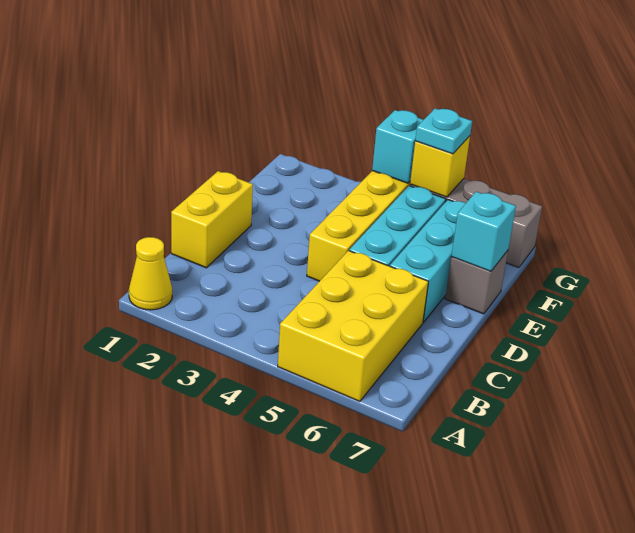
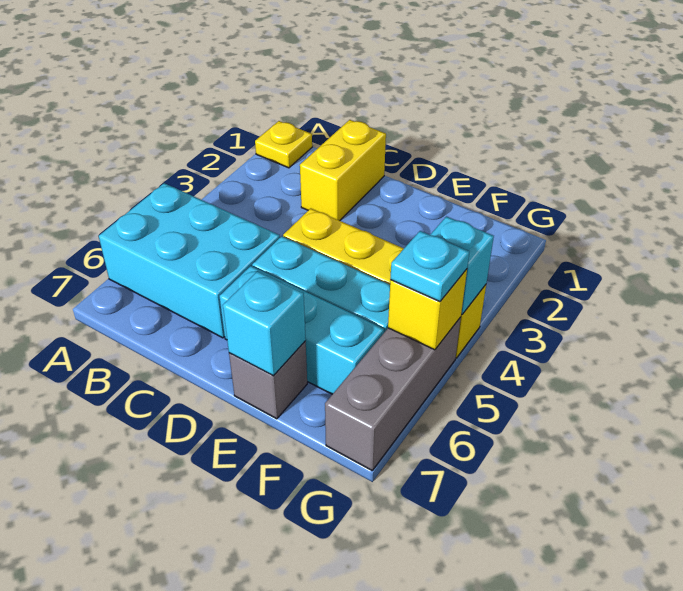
yellow 1x1 cone [129,237,172,310] -> yellow 1x1 plate [255,121,312,168]
yellow 2x3 brick [278,251,428,402] -> cyan 2x3 brick [99,183,280,338]
yellow 1x2 brick [171,171,253,268] -> yellow 1x2 brick turned to [300,120,386,221]

